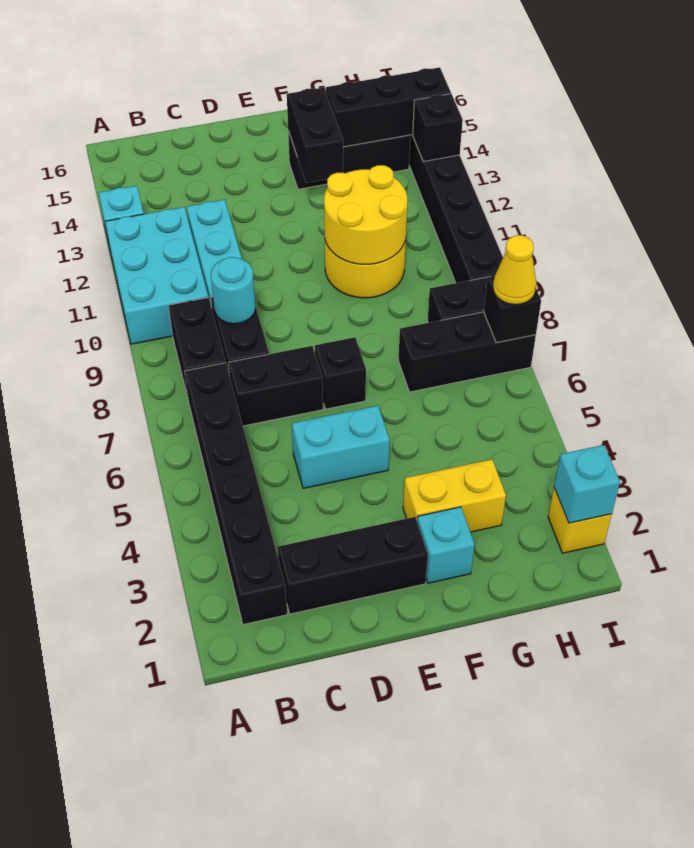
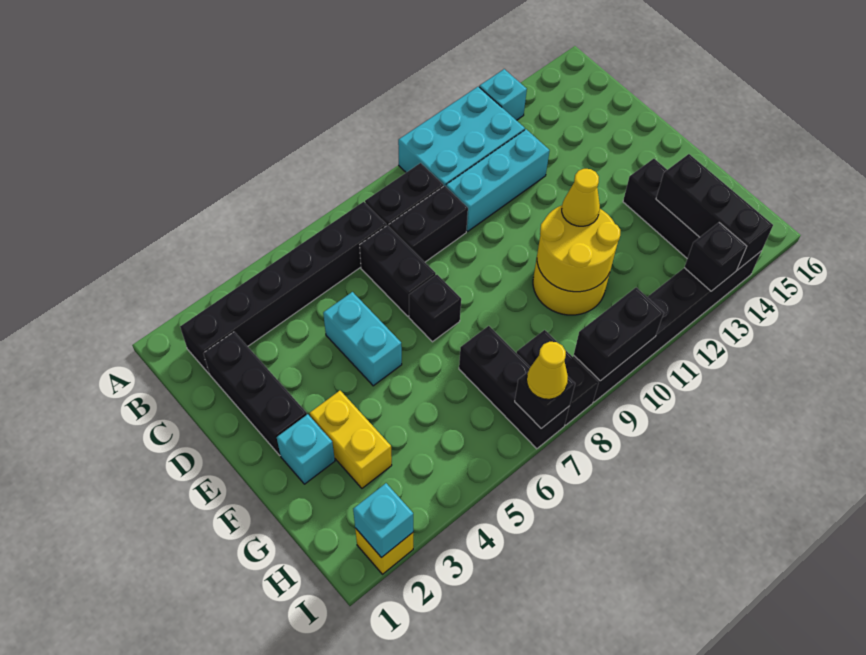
cyan 1x1 round brick [211,257,255,324] -> none
none -> yellow 1x1 cone [562,169,600,226]
black 1x2 brick [287,87,343,183] -> black 1x2 brick moved to [574,287,664,381]

